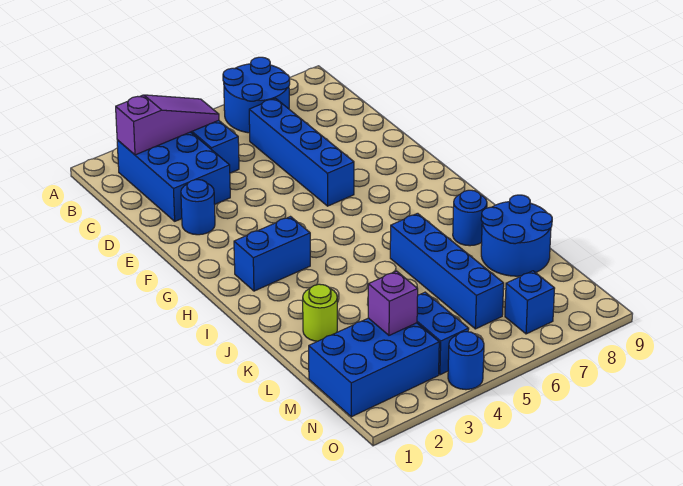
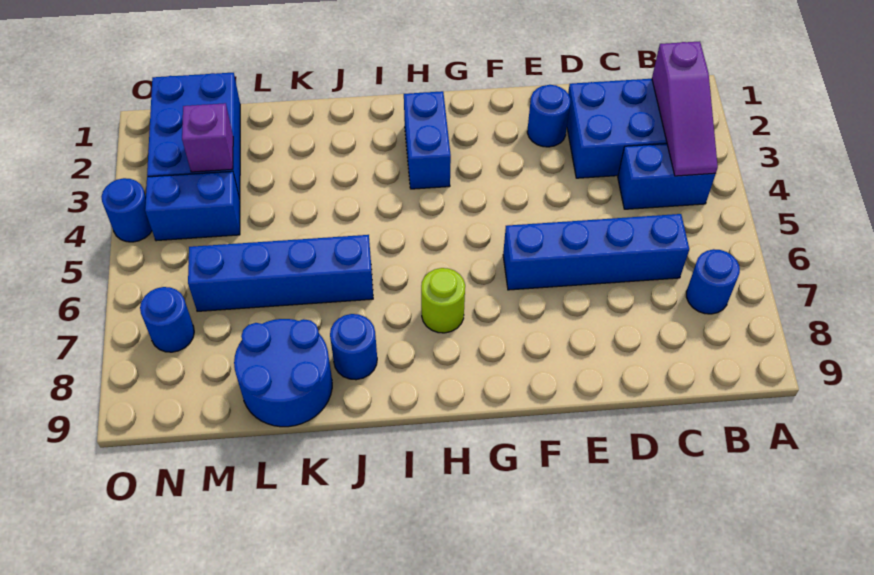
blue 2x2 round brick [223,57,290,133] -> blue 1x1 round brick [686,249,740,314]
lime 1x1 round brick [303,284,337,341] -> lime 1x1 round brick moved to [421,268,465,333]
blue 1x1 brick [505,271,555,334] -> blue 1x1 round brick [140,287,194,352]

